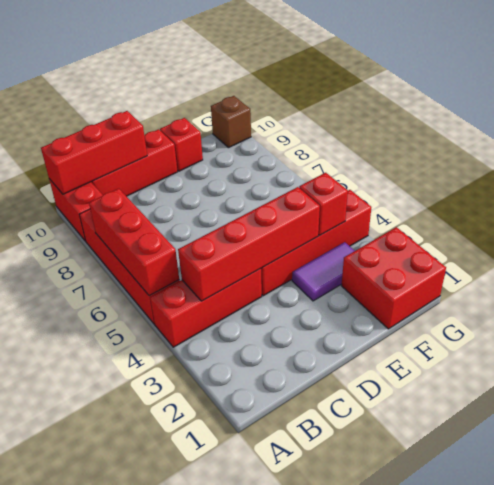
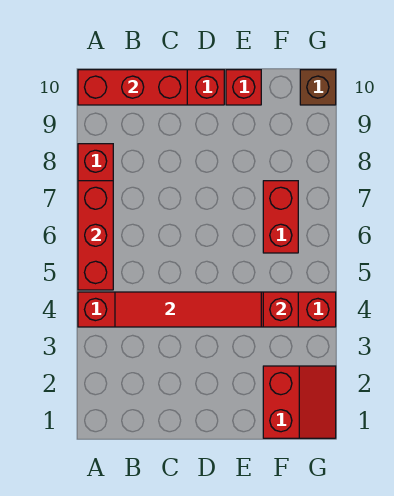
red 1x2 brick [49,179,103,241] -> red 1x2 brick moved to [263,181,298,253]
red 1x4 brick [178,187,320,301] -> red 1x4 tile [115,292,261,327]
purple 1x2 tile [292,242,355,301] -> none
red 2x2 brick [341,227,446,329] -> red 2x2 slope [263,366,336,438]

